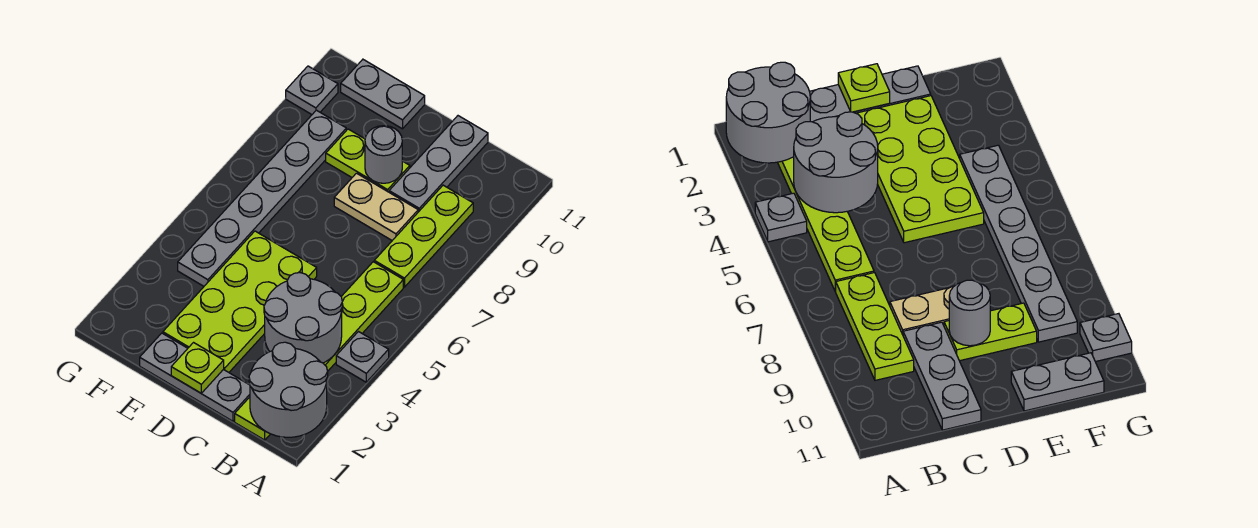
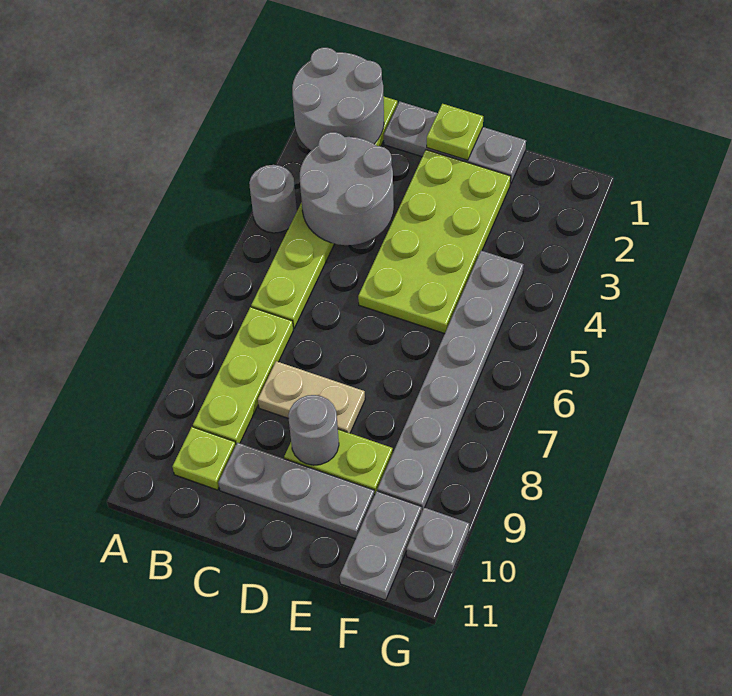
grey 1x1 plate [336,332,389,382] -> grey 1x1 round brick [249,165,297,233]
none -> lime 1x1 plate [172,427,236,490]
grey 1x3 plate [389,116,488,212] -> grey 1x3 plate turned to [218,443,375,539]
grey 1x2 plate [341,59,425,129] -> grey 1x2 plate turned to [340,491,422,600]

